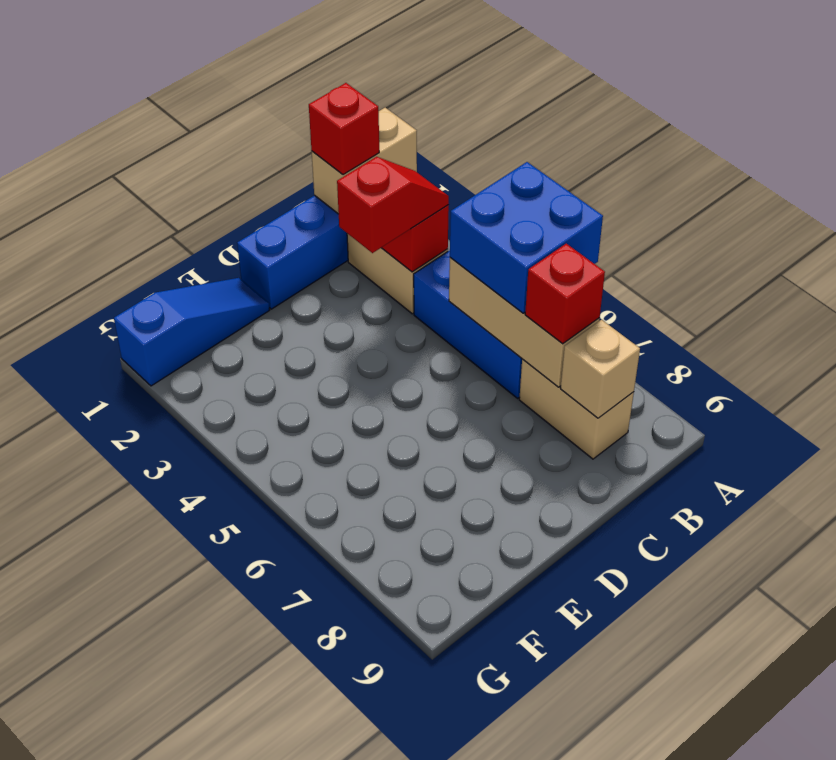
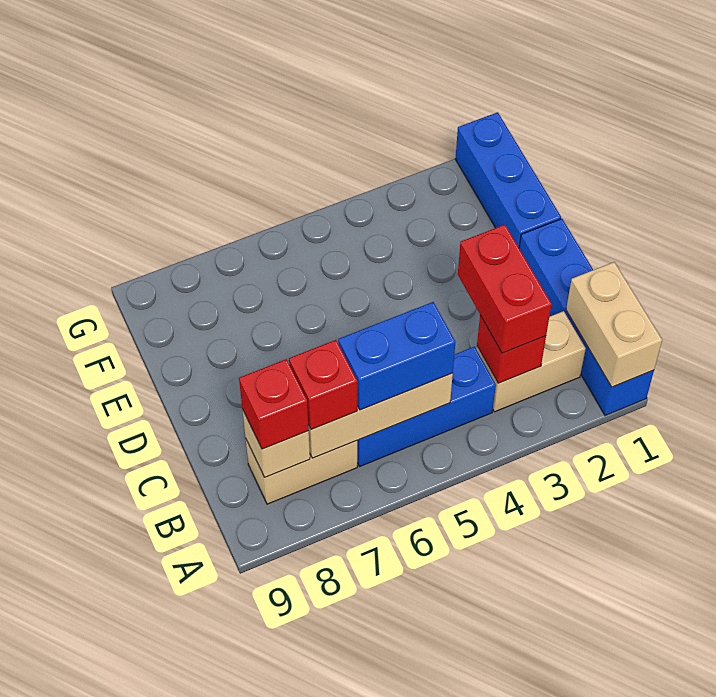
blue 2x2 brick [450,162,603,313] -> blue 1x2 brick [338,302,455,410]
red 1x1 brick [309,83,379,175] -> red 1x1 brick moved to [239,359,309,449]
red 1x2 slope [337,157,449,253] -> red 1x2 brick [458,225,551,353]
blue 1x3 slope [114,278,269,386] -> blue 1x3 brick [455,112,561,247]

